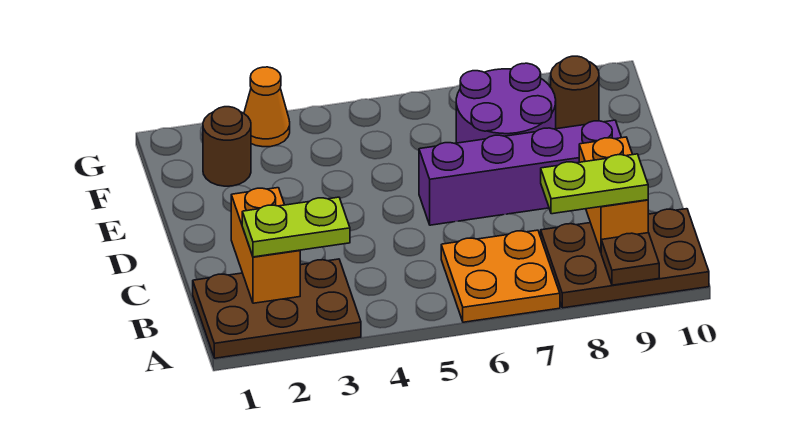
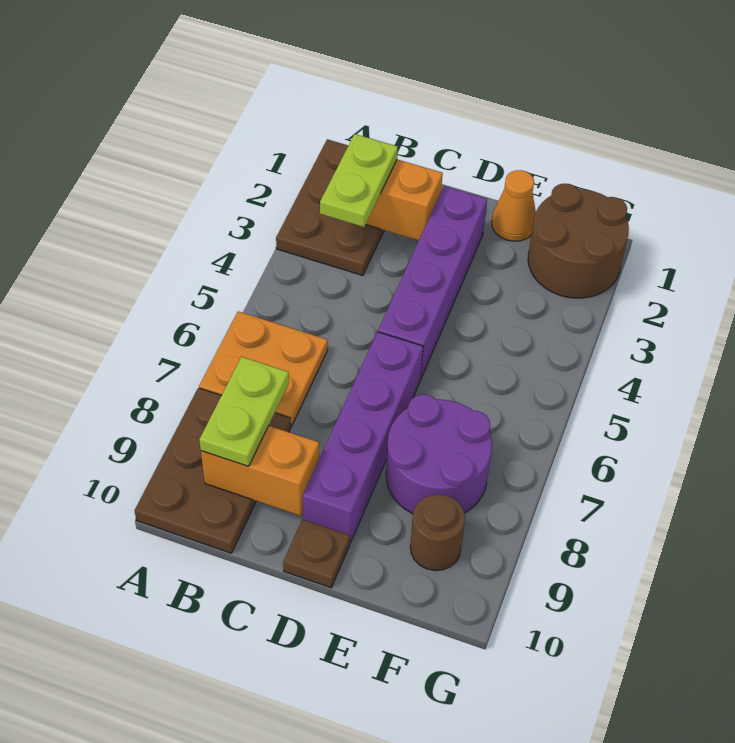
brown 1x1 plate [601,233,659,285] -> brown 1x1 plate moved to [283,519,350,588]
none -> purple 1x4 brick [378,186,487,378]
brown 1x1 round brick [203,107,251,186] -> brown 2x2 round brick [528,184,629,298]
orange 1x1 cone [244,67,290,147] -> orange 1x1 cone moved to [492,170,536,241]

